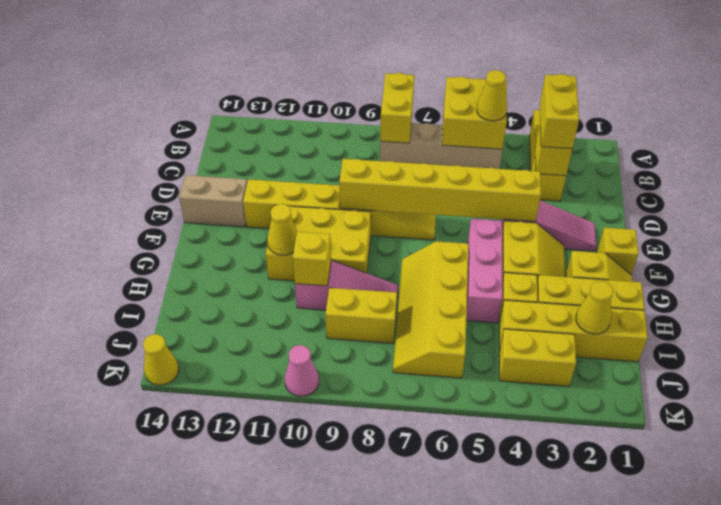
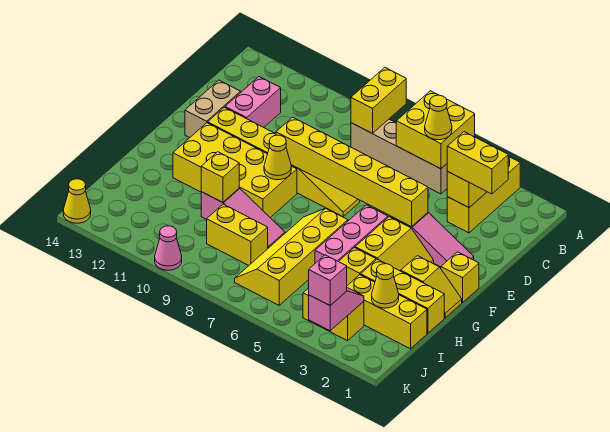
yellow 1x2 brick [540,74,579,149] -> yellow 1x2 brick turned to [447,132,508,194]
none -> pink 1x2 brick [225,77,281,127]
tan 1x2 brick [179,175,247,227] -> tan 1x2 brick turned to [185,80,241,138]
yellow 2x3 brick [266,206,371,281] -> yellow 2x4 brick [173,123,297,218]
yellow 1x1 cone [267,204,297,255] -> yellow 1x1 cone moved to [264,135,291,180]
yellow 1x4 brick [499,300,648,362] -> yellow 1x3 brick [347,275,427,349]
none -> pink 1x2 slope [309,288,364,331]
none -> pink 1x1 brick [308,255,347,305]

